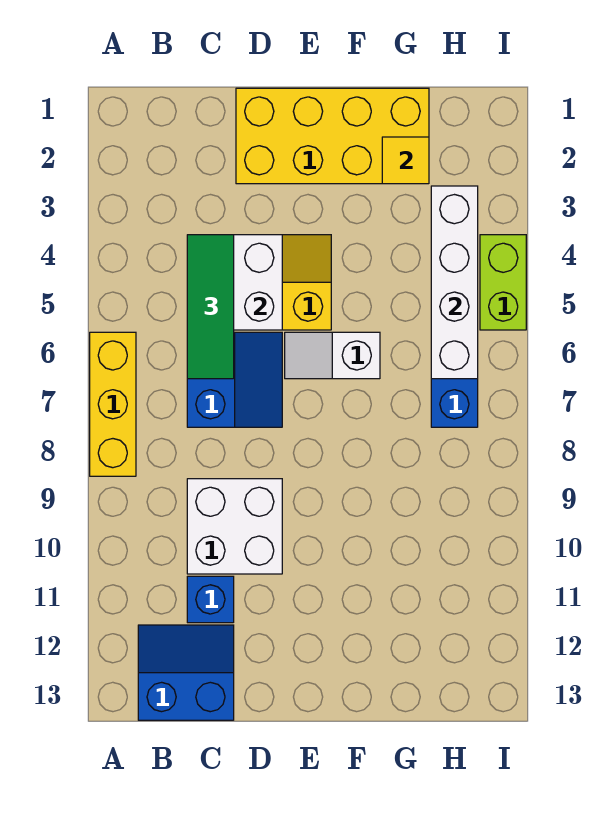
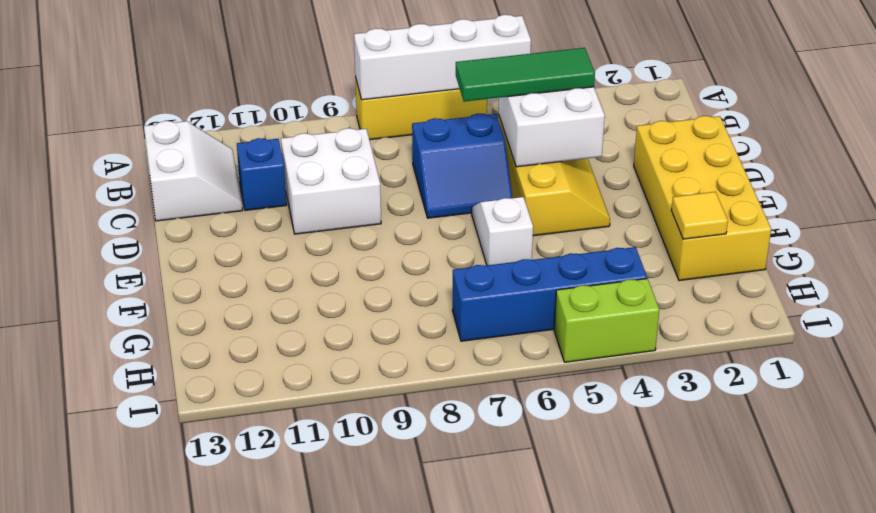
blue 2x2 slope [138,625,234,720] -> white 2x2 slope [144,121,242,221]
white 1x4 brick [431,186,478,379] -> white 1x4 brick moved to [354,15,531,100]

